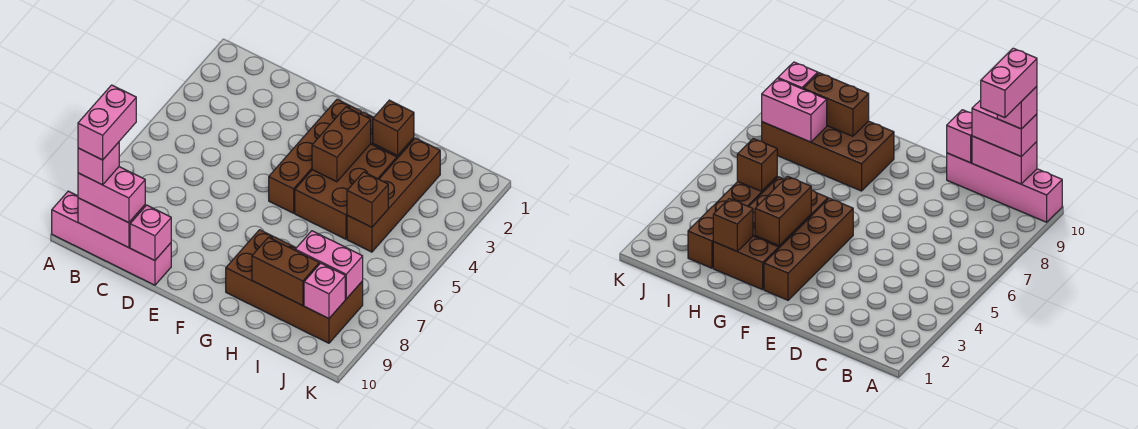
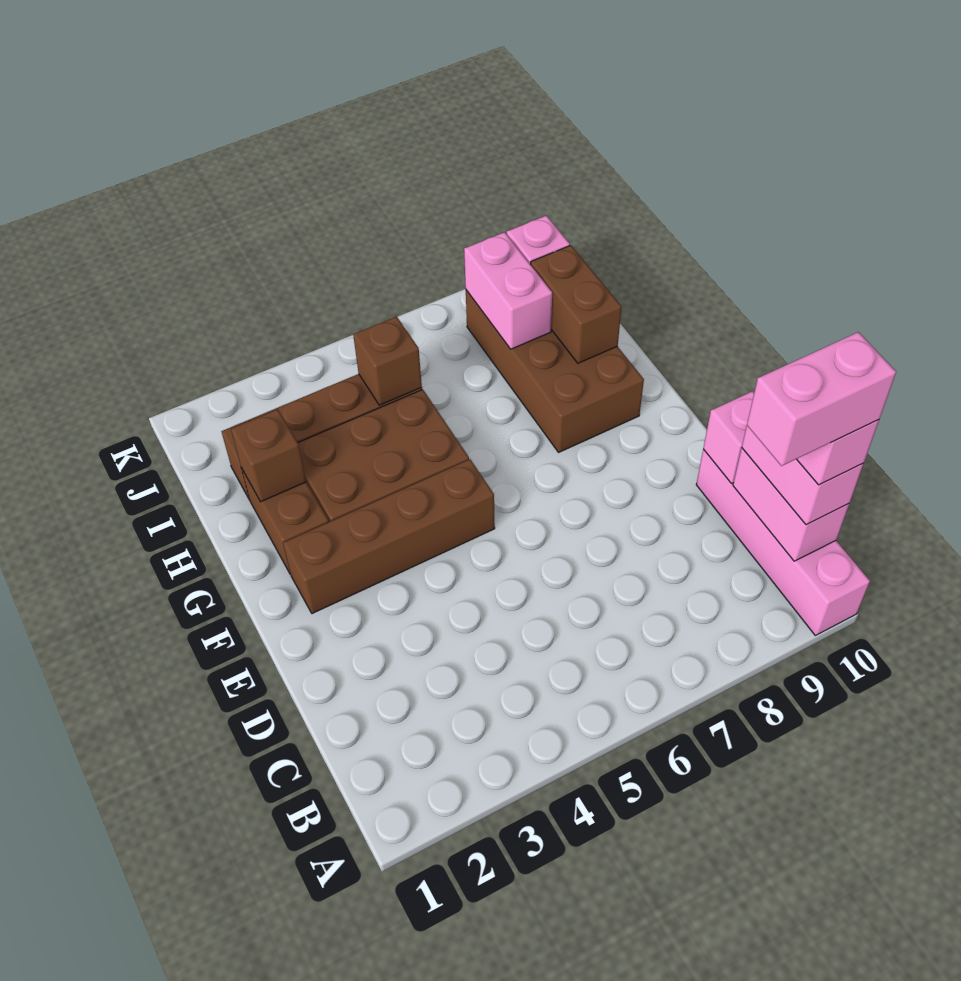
brown 1x2 brick [312,107,371,182] -> none

